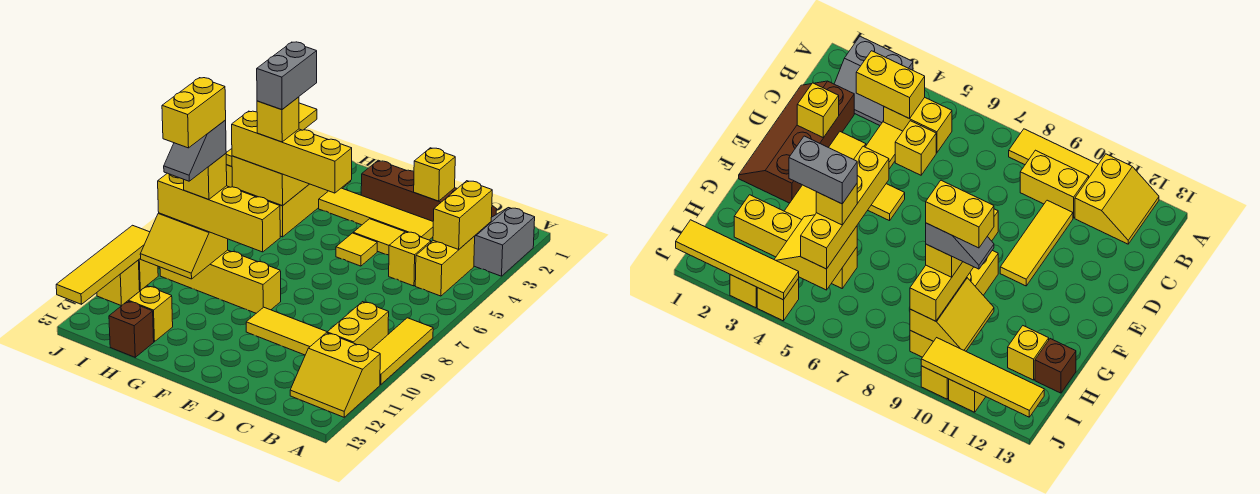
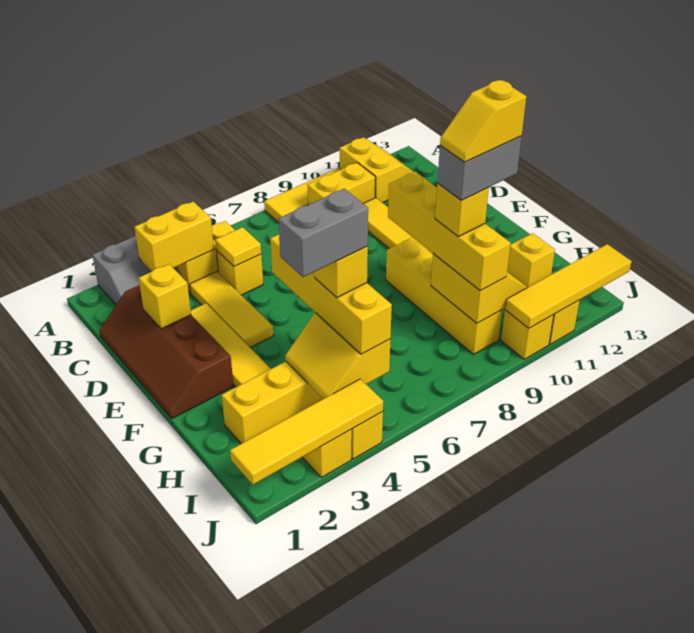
yellow 1x1 tile [336,233,377,266] -> yellow 1x1 tile moved to [215,227,261,267]
grey 1x2 slope [164,120,226,181] -> grey 1x2 brick [437,136,522,200]
yellow 1x2 brick [162,78,226,148] -> yellow 1x2 slope [440,80,526,162]
brown 1x1 brick [109,301,154,357] -> none

